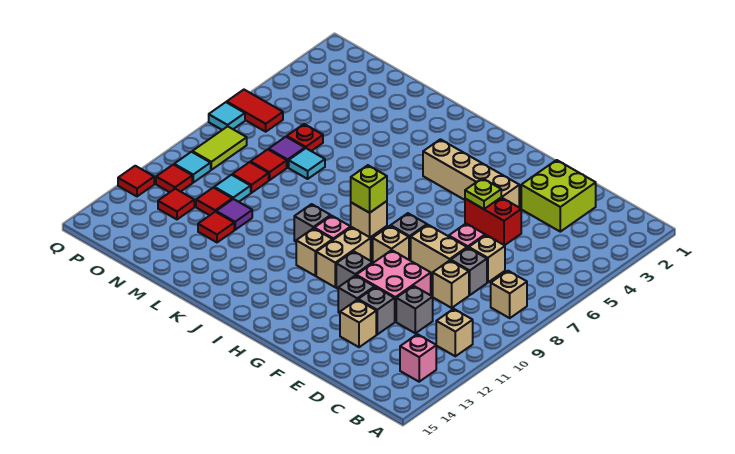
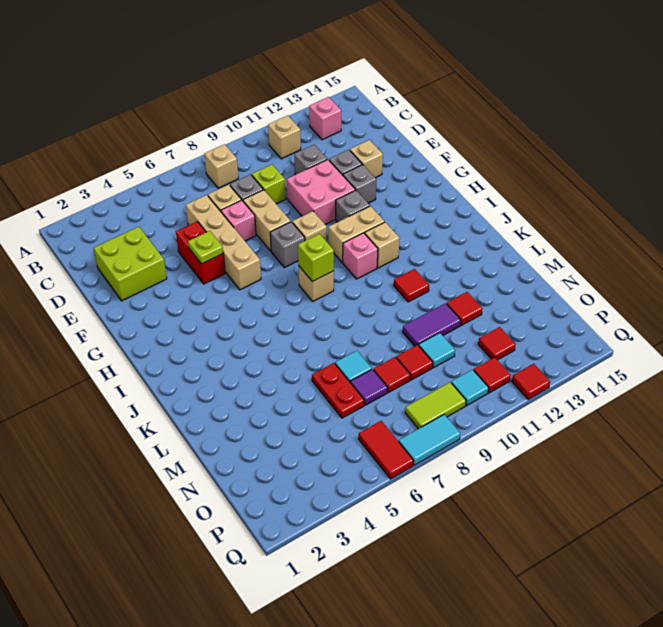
tan 1x1 brick [433,261,469,308] -> lime 1x1 brick [252,164,286,204]
tan 1x4 brick [423,139,519,207] -> tan 1x4 brick moved to [186,195,261,290]
grey 1x1 brick [294,204,331,242] -> none
purple 1x1 tile [216,199,252,230] -> purple 1x2 tile [403,303,461,346]
red 1x1 plate [287,124,323,151] -> red 1x2 plate [312,363,364,418]
red 1x1 tile [196,188,232,215] -> red 1x1 tile moved to [394,269,429,302]
cyan 1x1 tile [209,102,245,130] -> cyan 1x2 tile [399,415,460,465]

